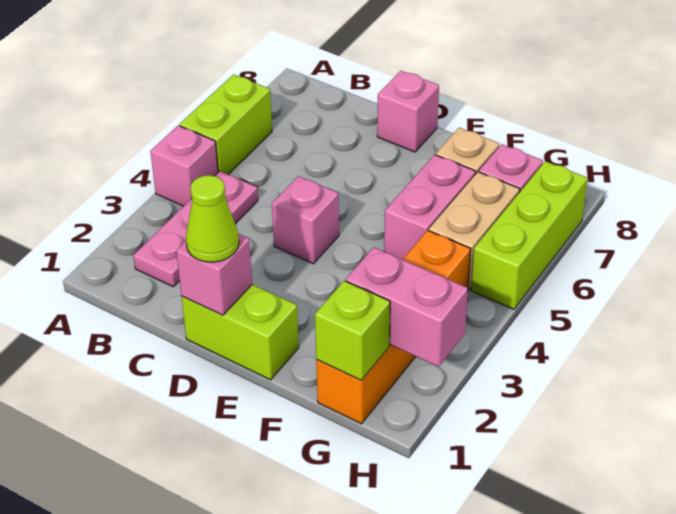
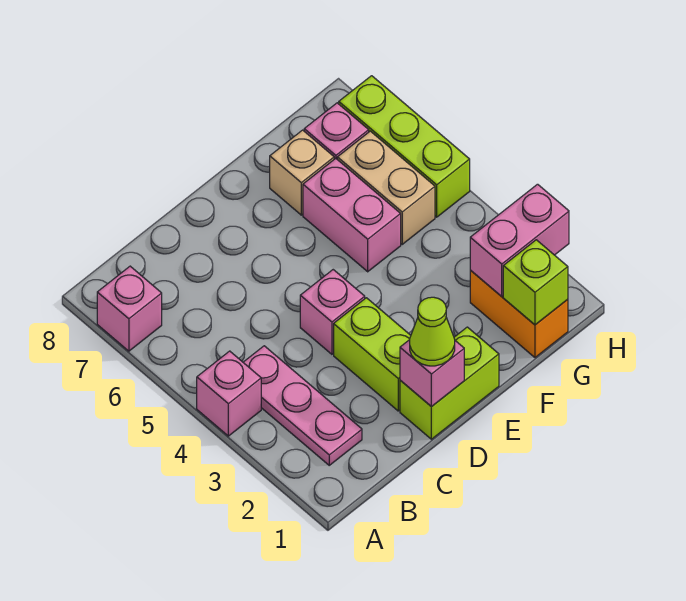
lime 1x2 brick [179,74,272,175] -> lime 1x2 brick moved to [334,298,411,411]
pink 1x1 brick [377,71,439,152] -> pink 1x1 brick moved to [97,266,162,351]
orange 1x4 brick [316,230,471,424] -> orange 1x2 brick [470,270,568,358]

